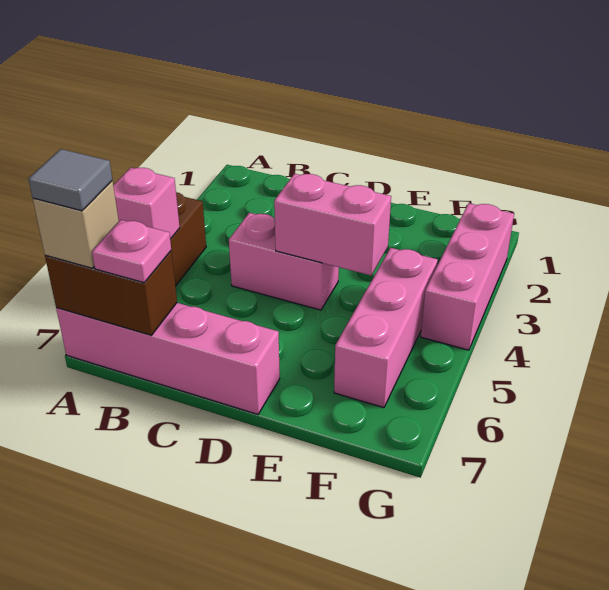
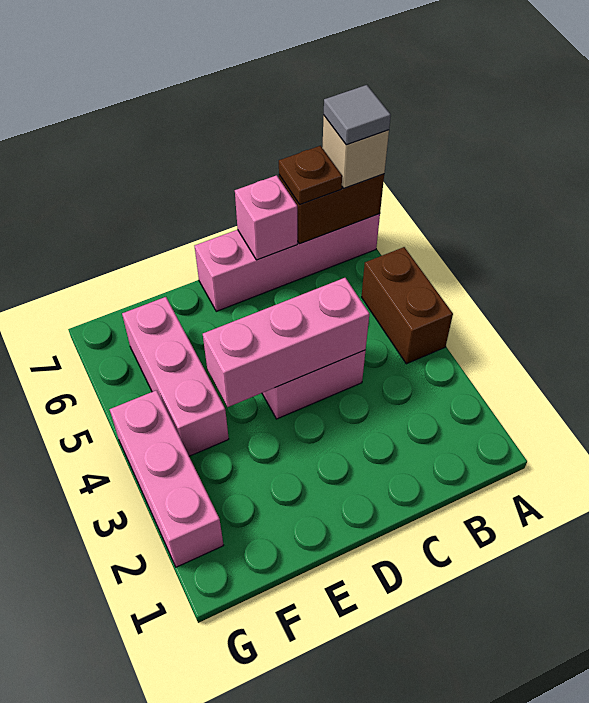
pink 1x1 brick [113,168,180,239] -> pink 1x1 brick moved to [235,175,297,260]
pink 1x1 plate [92,220,171,283] -> brown 1x1 plate [279,146,342,204]
pink 1x2 brick [274,174,391,275] -> pink 1x3 brick [203,278,369,407]

